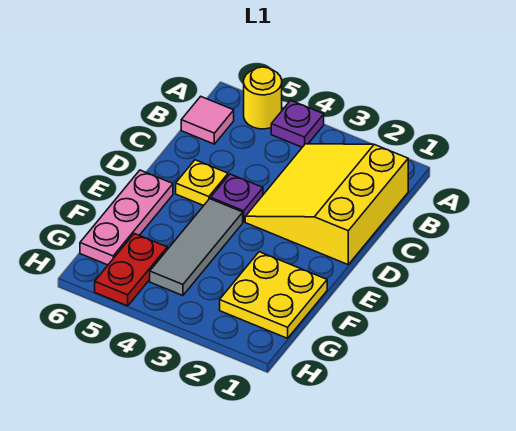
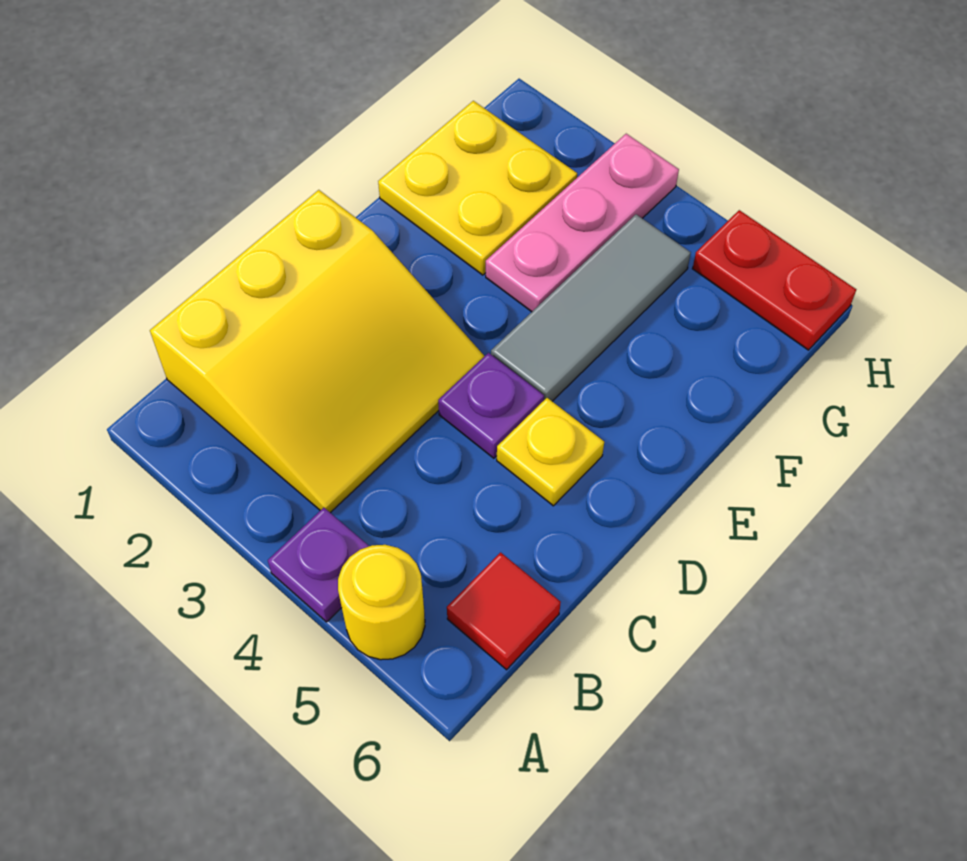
pink 1x1 tile [181,96,234,144] -> red 1x1 tile [447,552,561,670]
pink 1x3 plate [80,170,173,265] -> pink 1x3 plate moved to [486,134,679,312]
red 1x2 plate [95,234,167,306] -> red 1x2 plate turned to [692,210,856,350]

